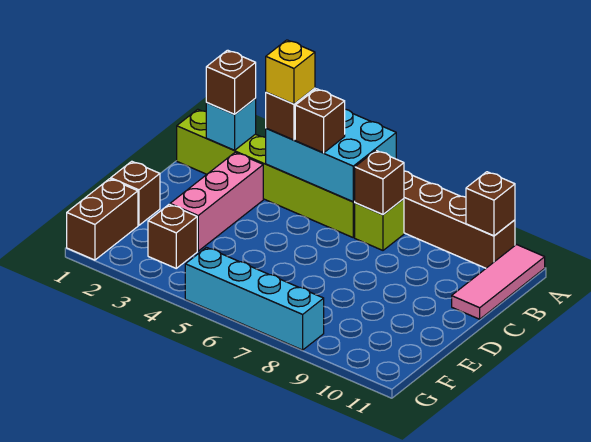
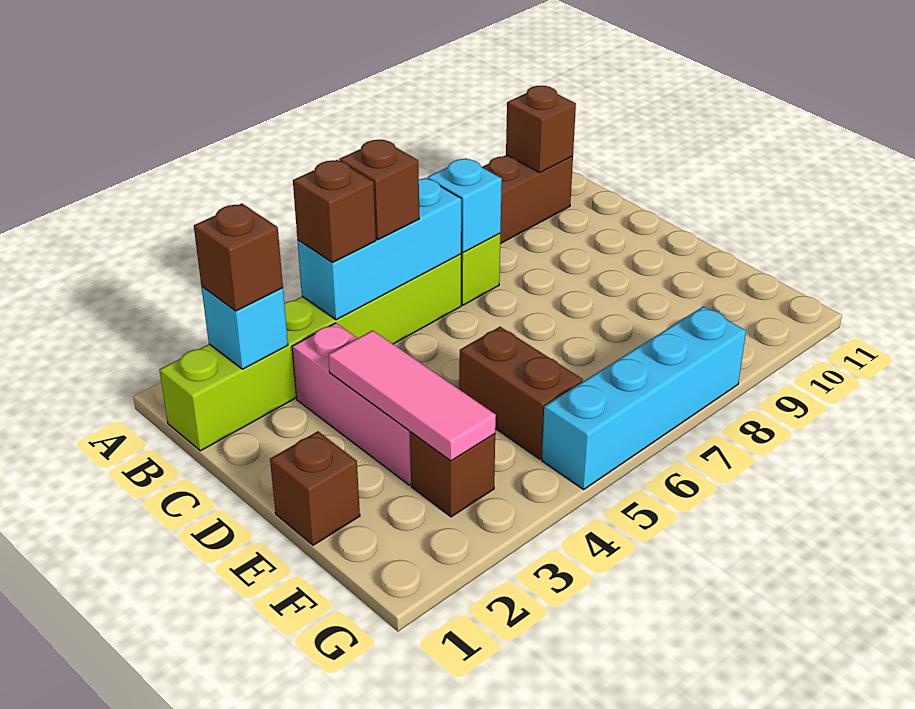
cyan 2x3 brick [266,109,396,202] -> cyan 1x3 brick [297,178,461,320]
pink 1x3 tile [452,245,545,319] -> pink 1x3 tile moved to [328,330,496,461]
yellow 1x1 brick [266,40,315,104] -> none
brown 1x1 brick [355,151,404,214] -> cyan 1x1 brick [428,158,502,252]
brown 1x2 brick [67,179,138,260] -> brown 1x2 brick moved to [459,327,583,459]

